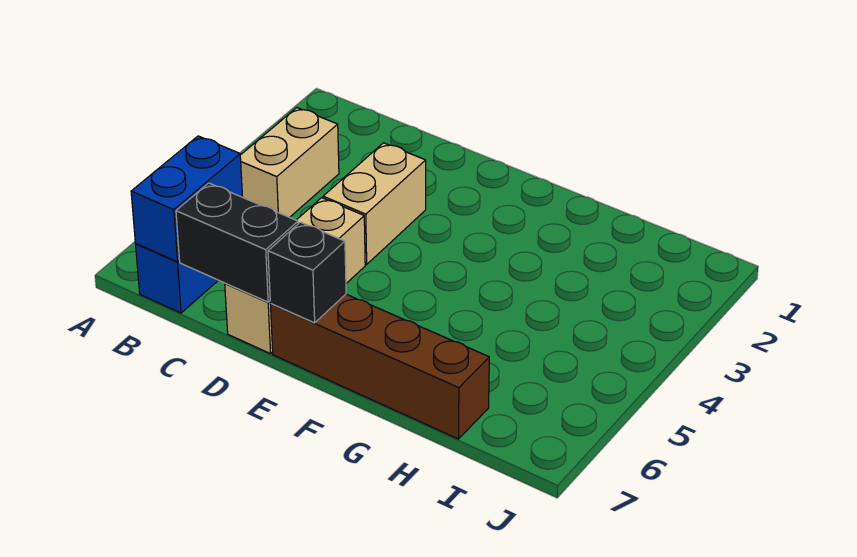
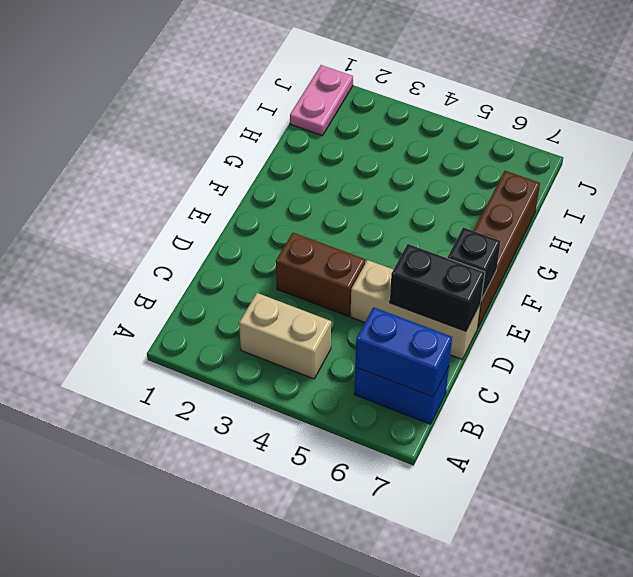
black 1x2 brick [176,183,298,302] -> black 1x2 brick turned to [390,244,485,331]
tan 1x2 brick [323,143,426,264] -> brown 1x2 brick [276,233,366,316]
none -> pink 1x2 plate [290,65,353,136]

